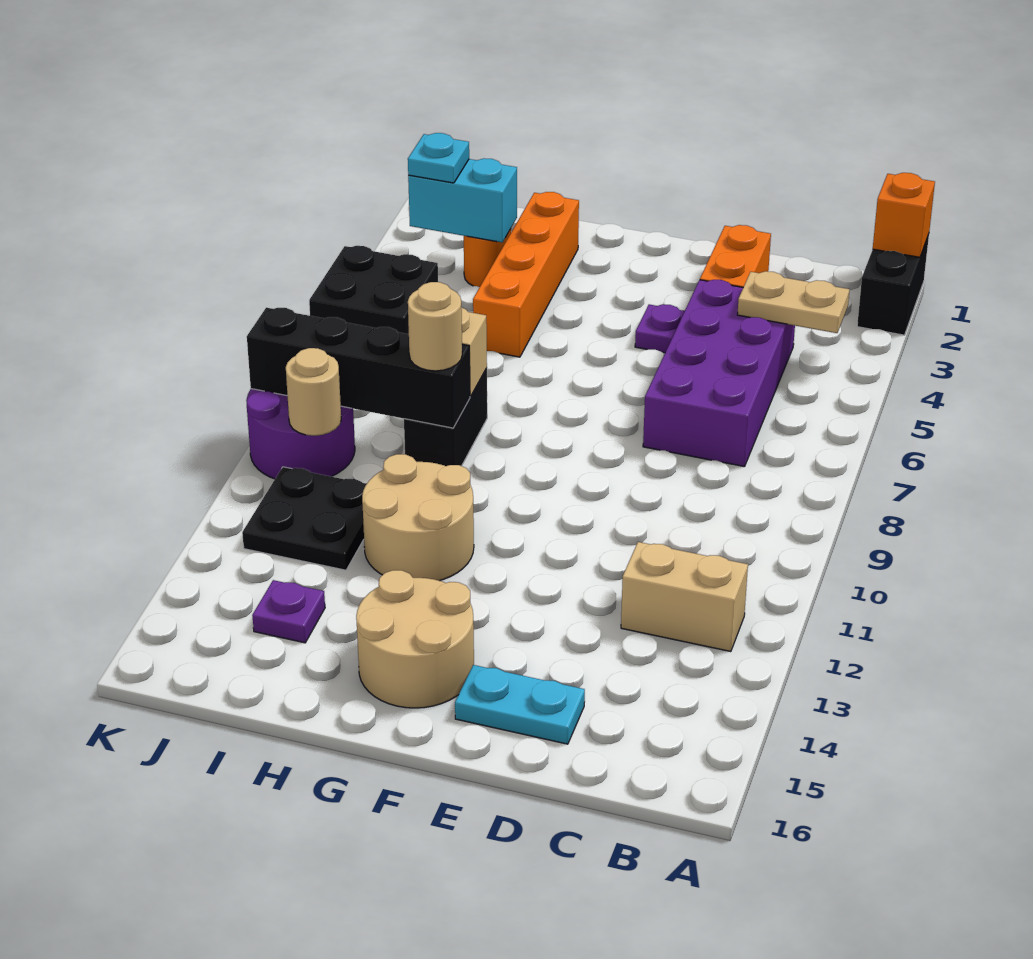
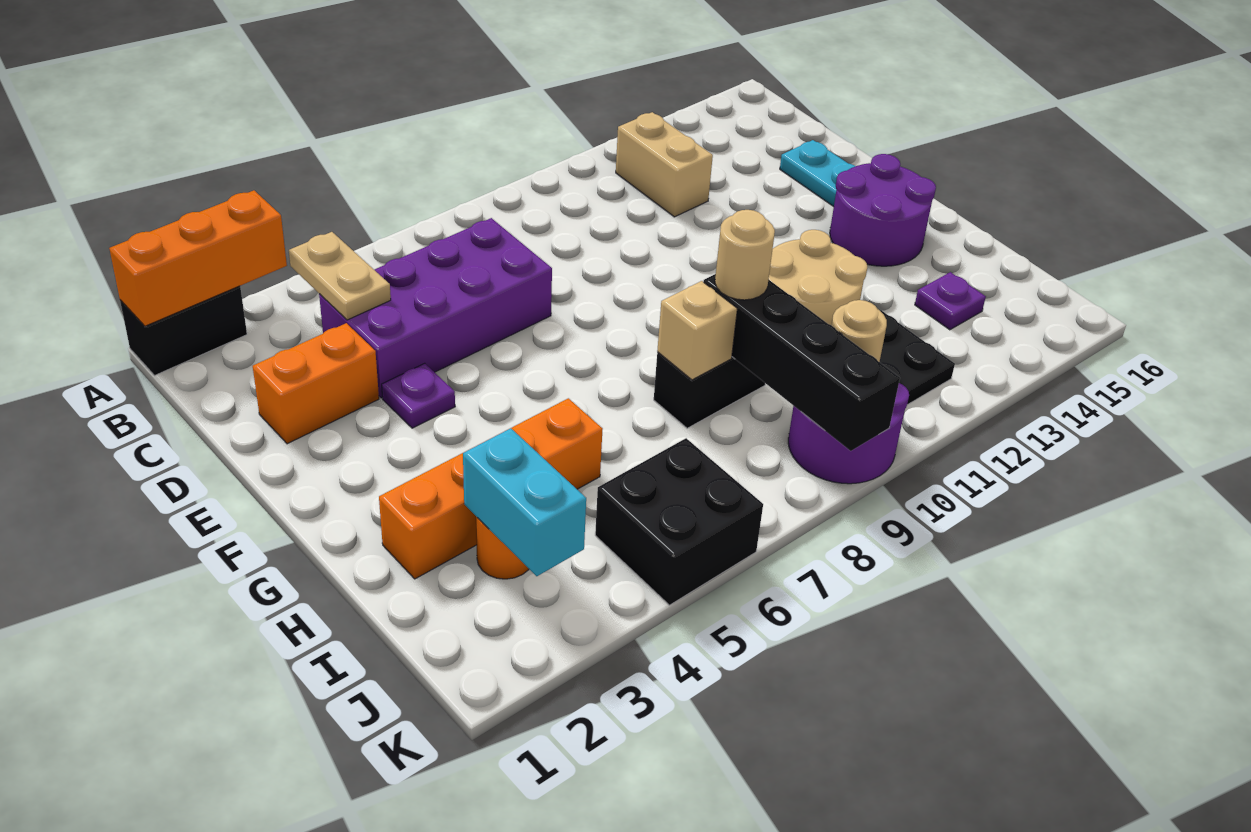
orange 1x1 brick [873,173,935,257] -> orange 1x3 brick [109,190,287,326]
tan 2x2 round brick [356,570,474,708] -> purple 2x2 round brick [830,154,936,266]
cyan 1x1 plate [408,133,469,183] -> none

